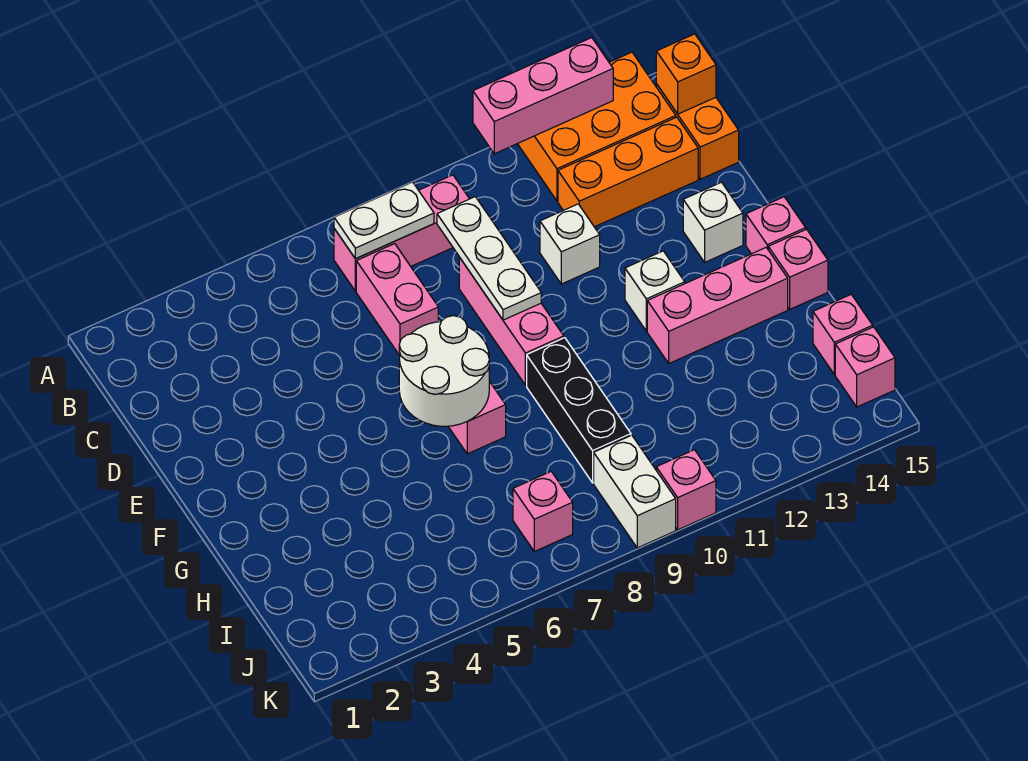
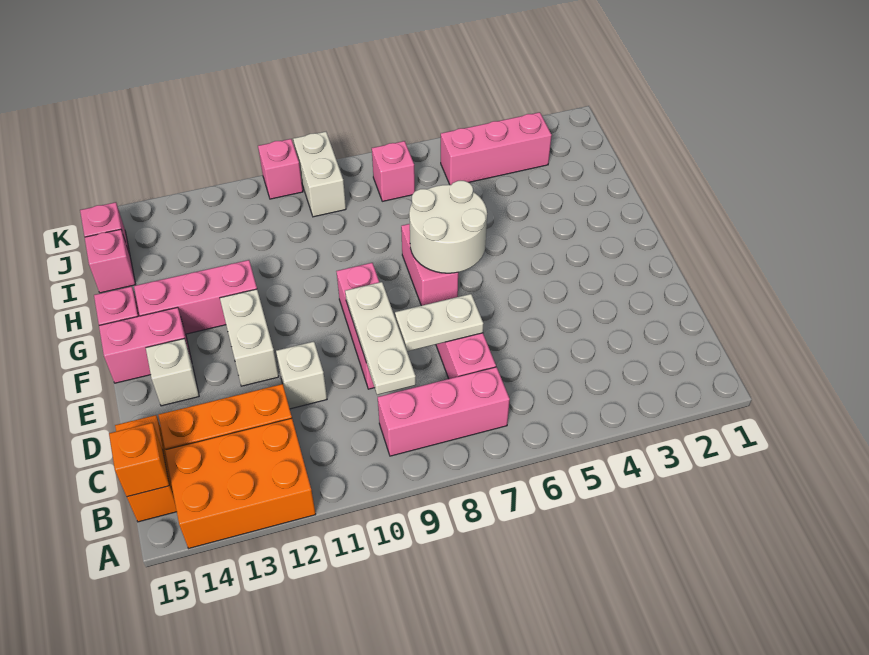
pink 1x3 brick [473,38,613,154] -> pink 1x3 brick moved to [441,112,552,185]
white 1x2 plate [334,182,434,259] -> white 1x2 plate moved to [395,294,483,351]
white 1x1 brick [625,251,685,331] -> white 1x2 brick [220,289,279,386]
pink 1x1 brick [746,197,806,254] -> pink 1x2 brick [99,307,191,383]
black 1x3 brick [527,338,631,483] -> none

